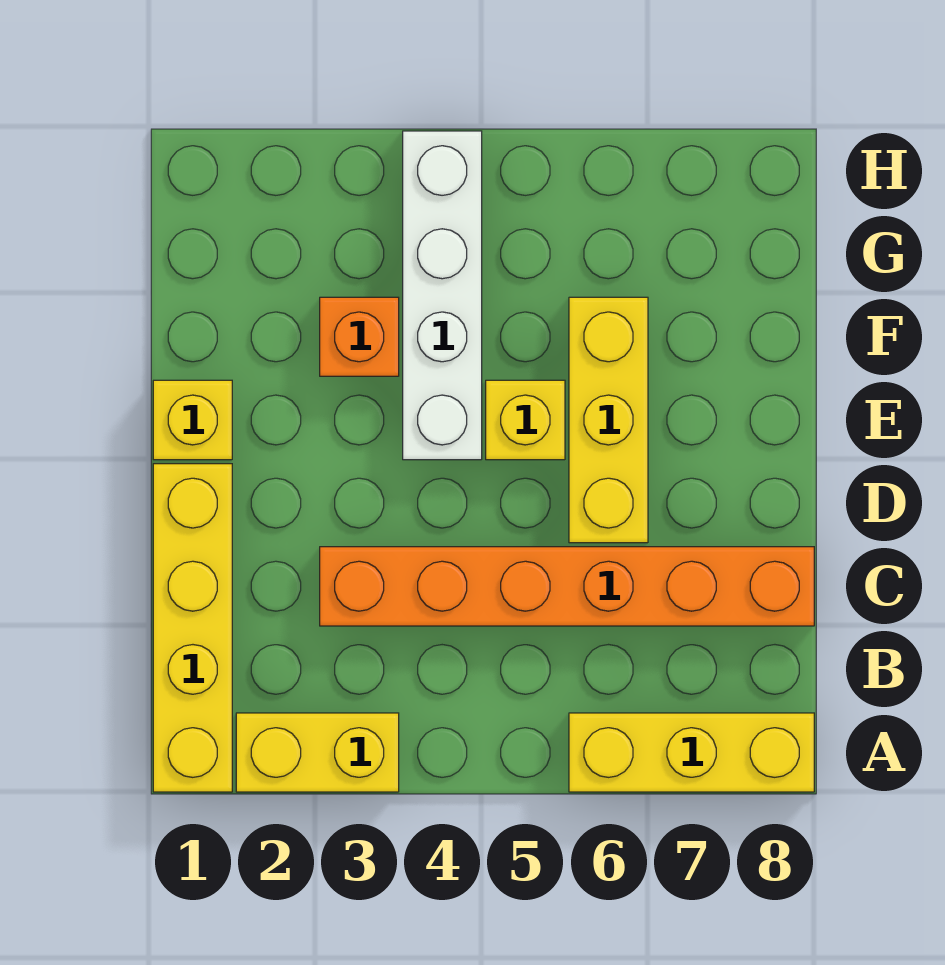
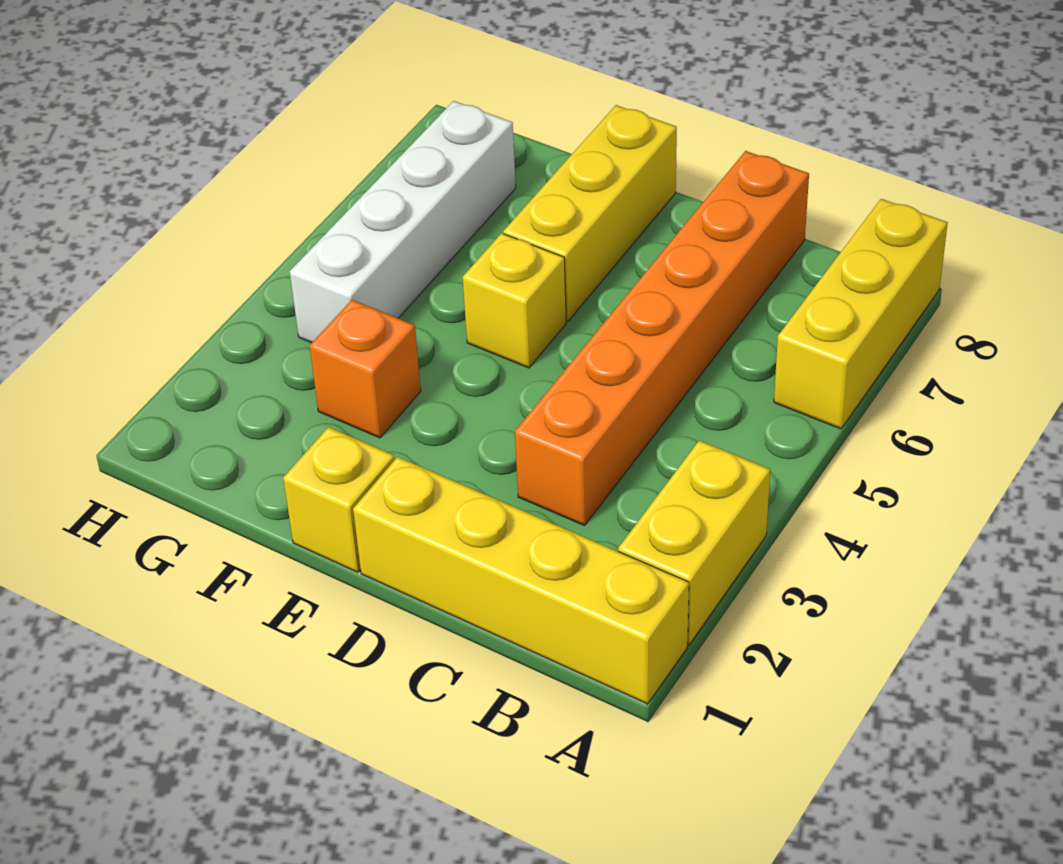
yellow 1x3 brick [569,297,648,543] -> yellow 1x3 brick turned to [503,105,677,321]
white 1x4 brick [403,131,482,460] -> white 1x4 brick turned to [290,101,516,343]

